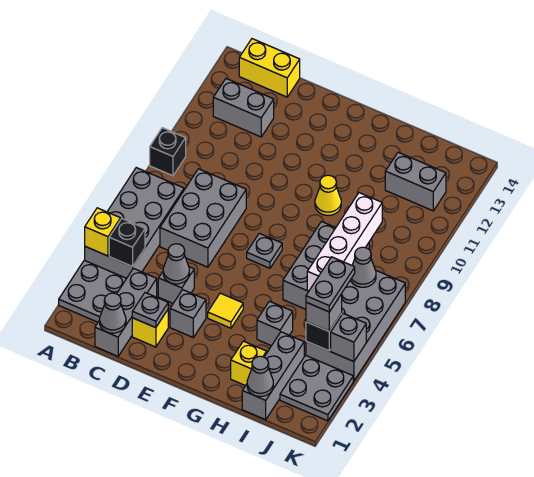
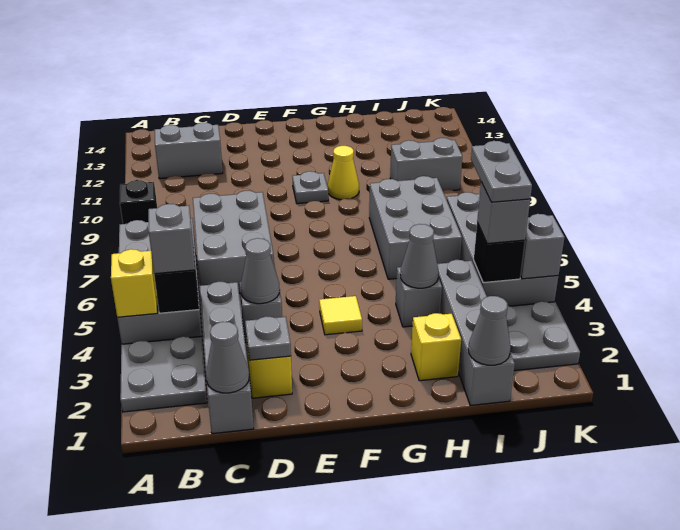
yellow 1x2 brick [239,39,300,97] -> none
grey 1x3 brick [95,269,157,356] -> grey 1x4 brick [199,282,254,434]
grey 1x1 brick [170,290,206,337] -> grey 1x1 brick moved to [148,204,195,274]
grey 1x1 plate [247,233,282,268] -> grey 1x1 plate moved to [292,171,328,204]
grey 1x3 brick [242,332,304,420] -> grey 1x4 brick [437,260,515,406]
white 1x4 brick [307,193,382,291] -> none
grey 1x2 brick [385,152,446,211] -> grey 1x2 brick moved to [390,138,462,191]
grey 1x1 cone [351,247,376,287] -> grey 1x1 cone moved to [400,224,439,288]

